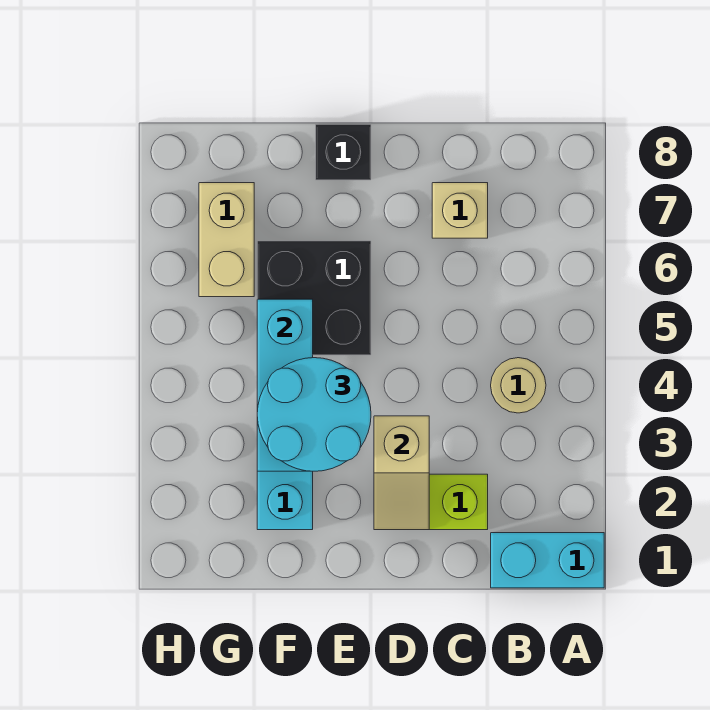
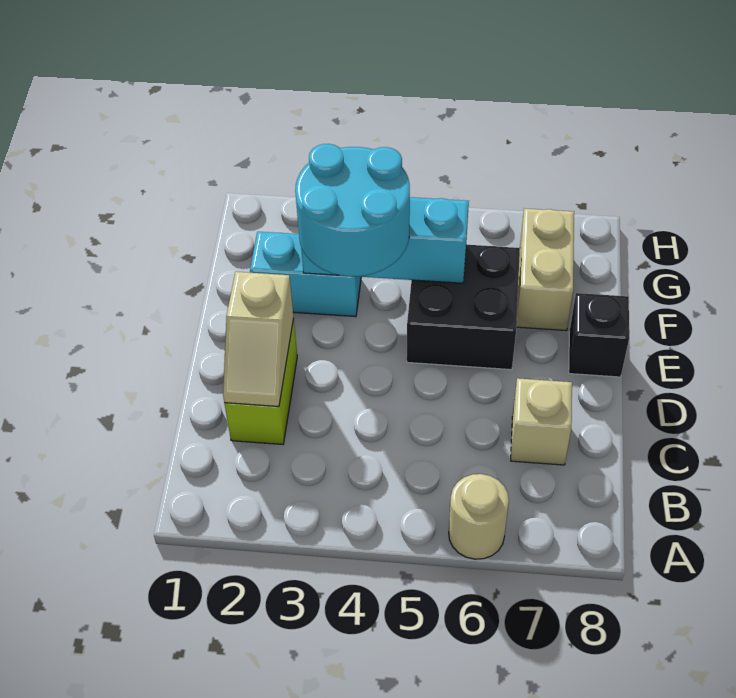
cyan 1x2 brick [491,533,604,588] -> none
tan 1x1 round brick [491,358,546,413] -> tan 1x1 round brick moved to [449,474,509,559]
tan 1x2 slope [374,416,429,530] -> tan 1x2 slope turned to [223,272,294,407]
tan 1x2 brick [199,183,254,297] -> tan 1x2 brick turned to [516,209,574,331]

